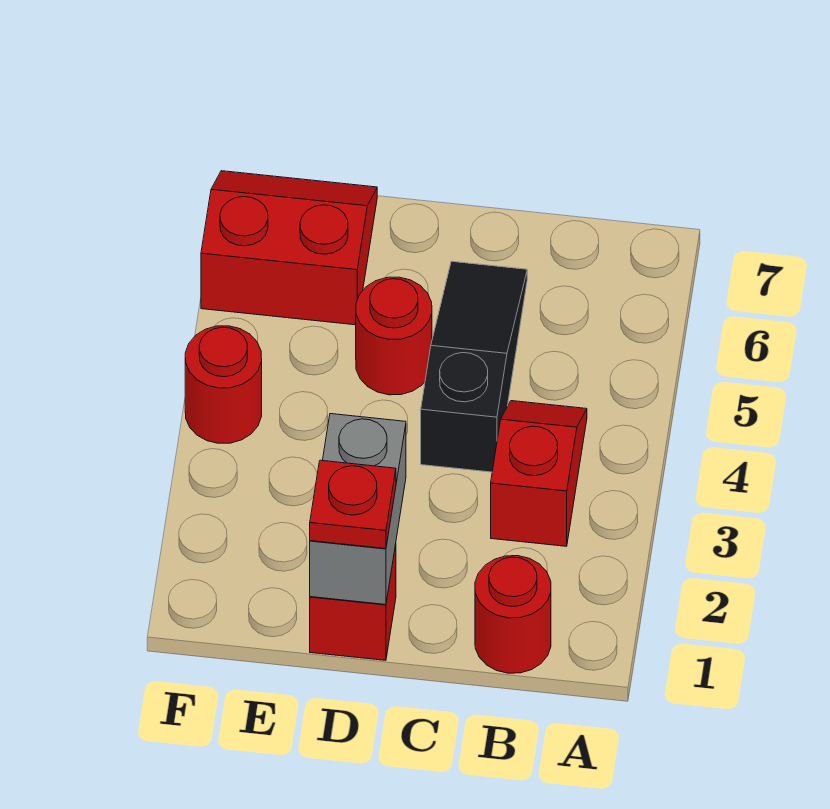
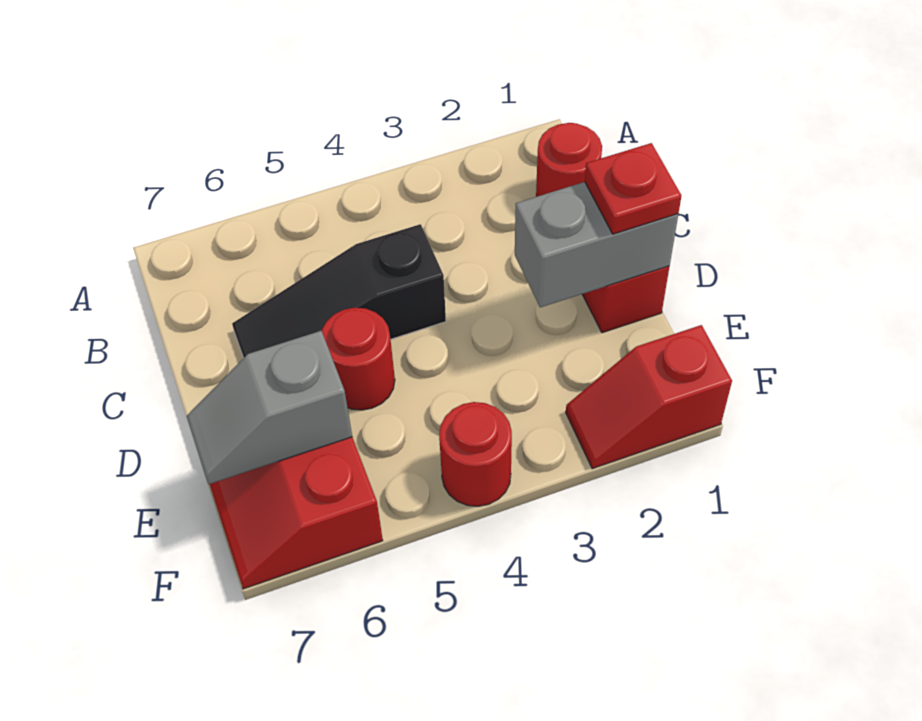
red 1x2 slope [491,401,587,546] -> red 1x2 slope moved to [566,325,732,469]
none -> grey 1x2 slope [186,331,352,484]

